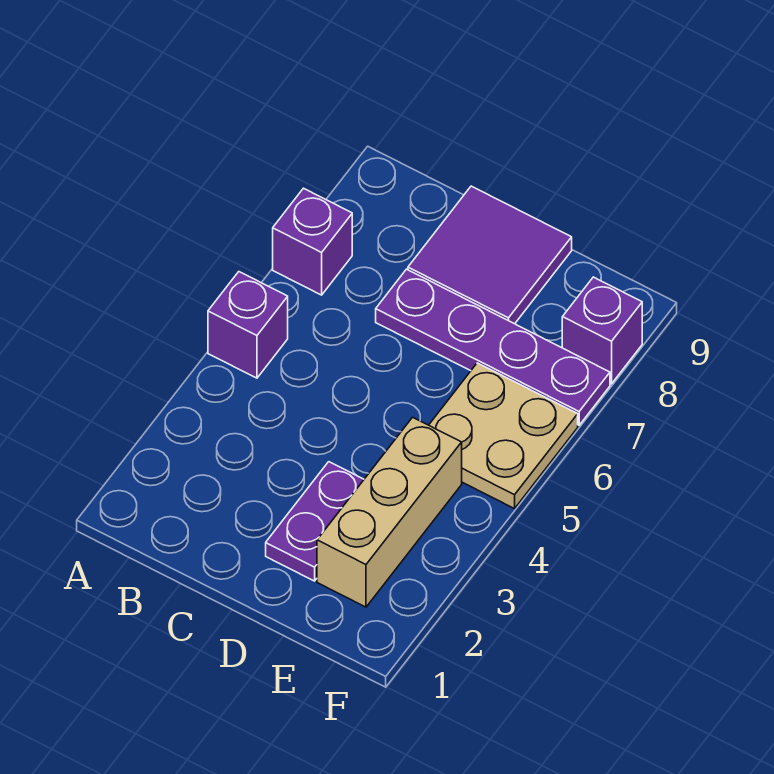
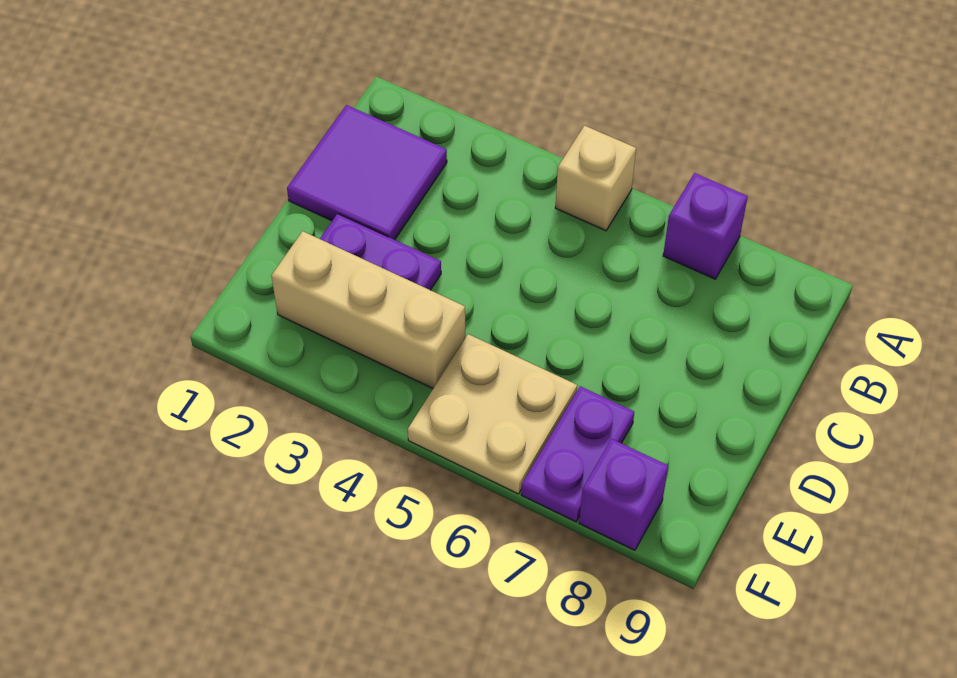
purple 1x1 brick [208,272,288,378] -> tan 1x1 brick [555,126,636,231]
purple 1x4 plate [376,269,610,425] -> purple 1x2 plate [521,386,634,522]
purple 2x2 tile [408,186,572,324] -> purple 2x2 tile moved to [287,105,447,240]

